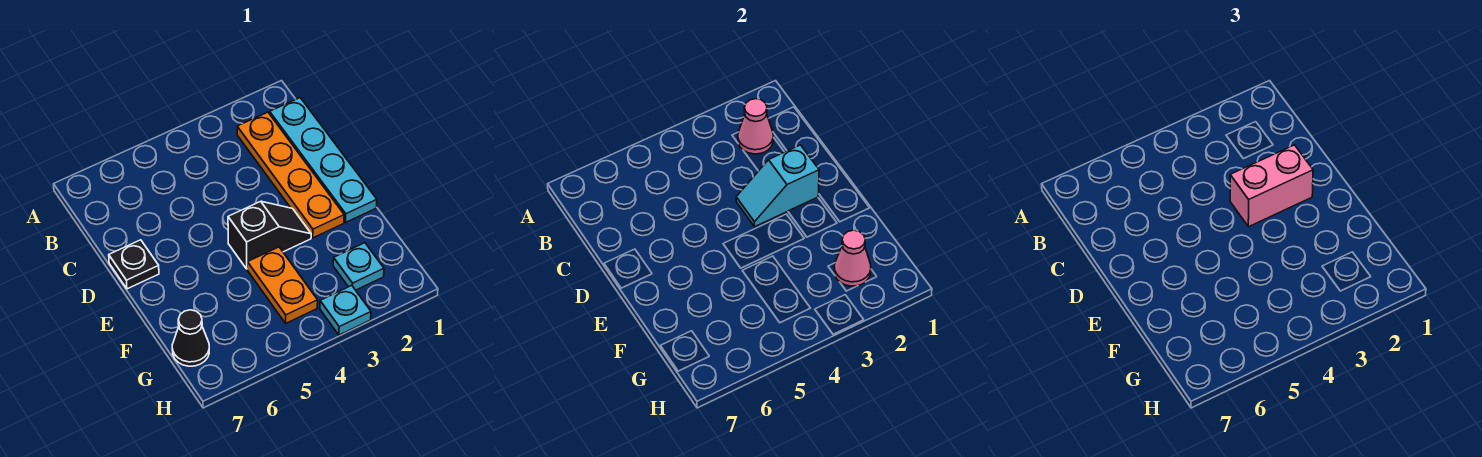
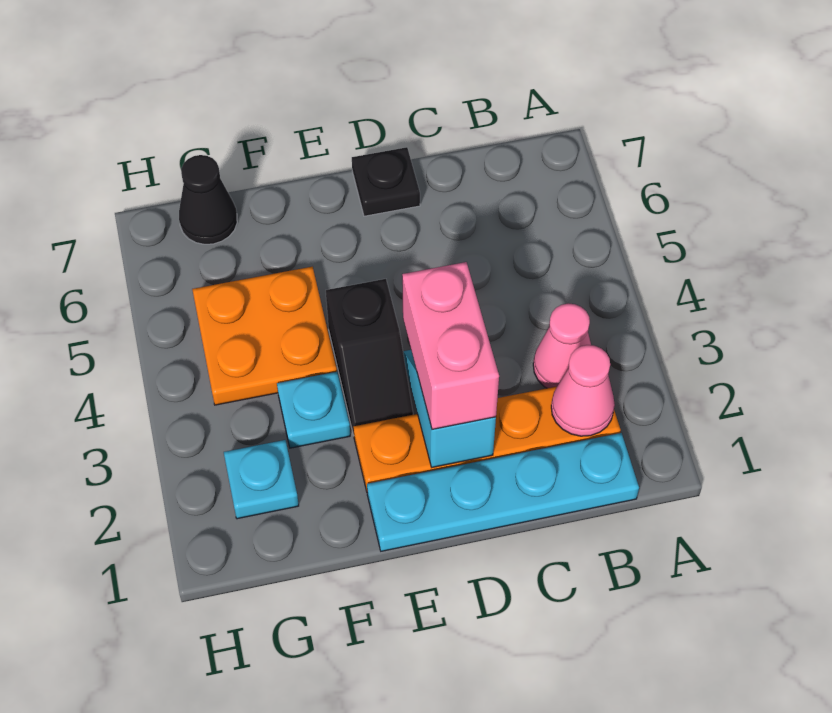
orange 1x2 plate [247,247,318,323] -> orange 2x2 plate [192,267,337,405]
pink 1x1 cone [834,230,871,286] -> pink 1x1 cone moved to [533,303,591,388]
cyan 1x1 plate [320,286,371,335] -> cyan 1x1 plate moved to [277,372,350,448]

